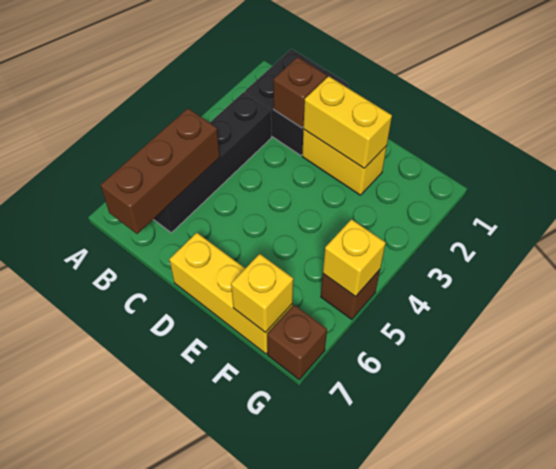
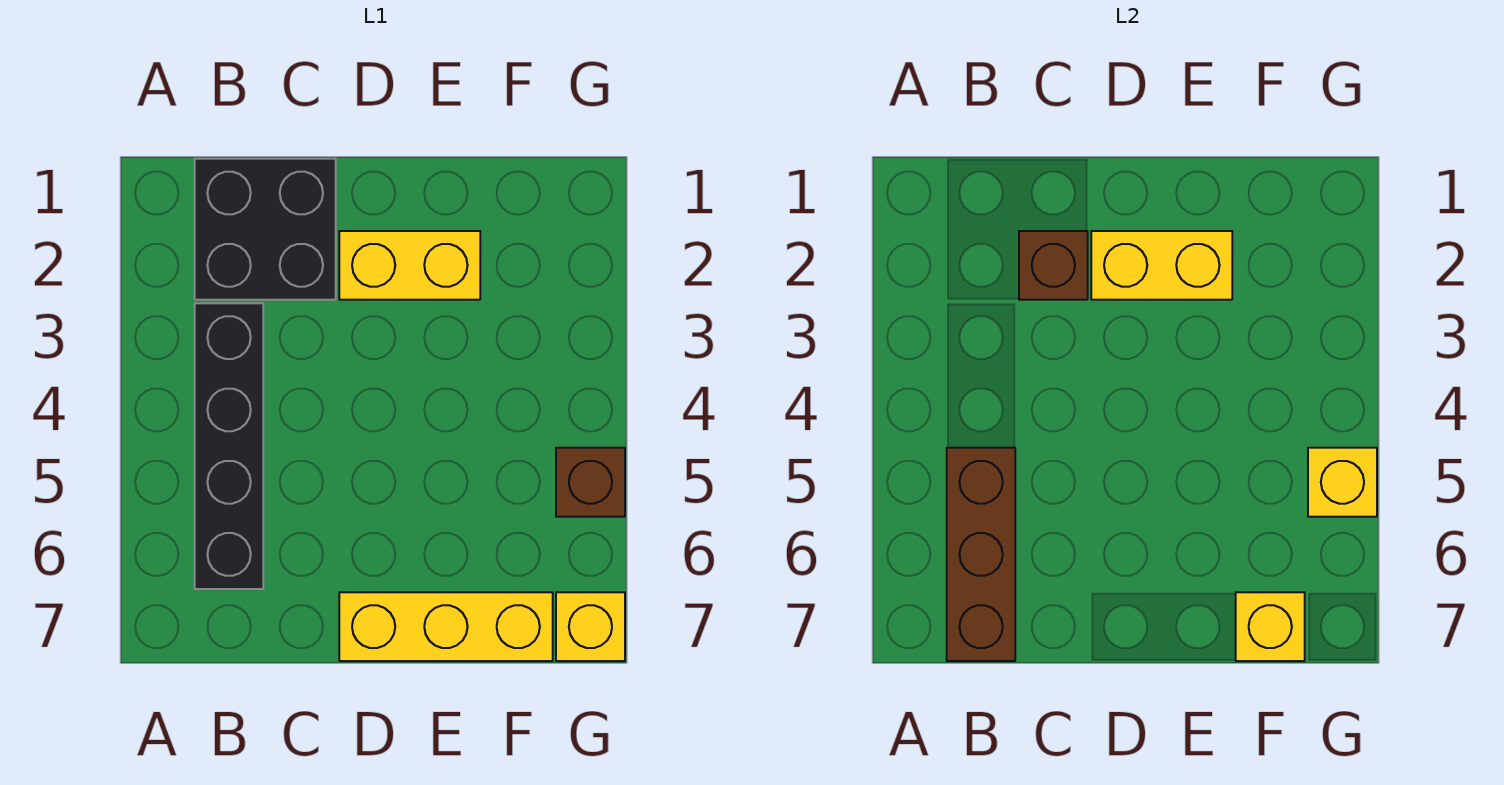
brown 1x1 brick [267,305,327,380] -> yellow 1x1 brick [556,592,625,661]

